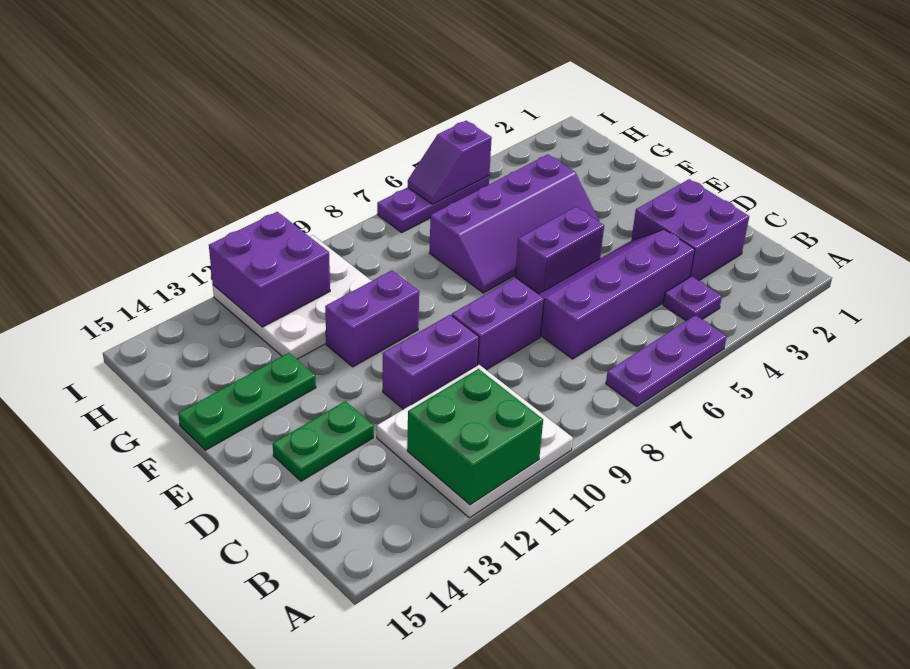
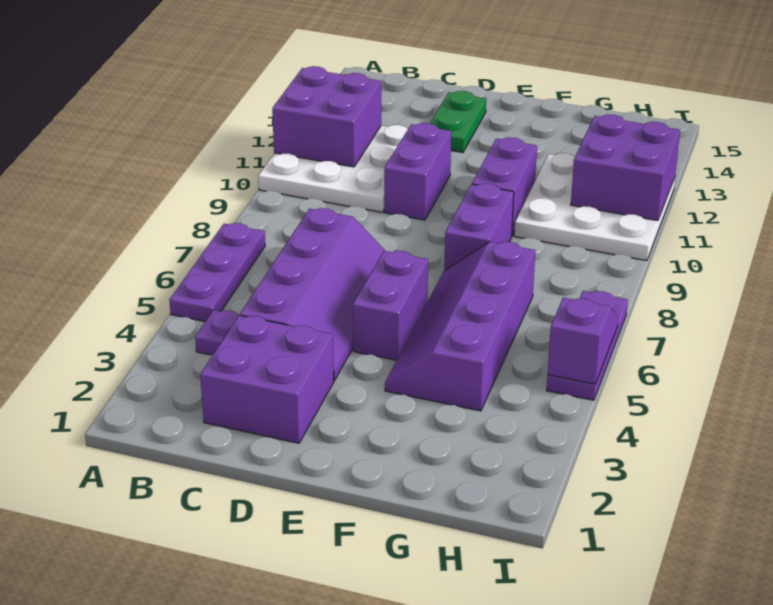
green 2x2 brick [407,369,543,505] -> purple 2x2 brick [272,66,381,167]
purple 1x2 brick [452,278,544,370] -> purple 1x2 brick moved to [444,184,514,271]
green 1x3 plate [178,353,316,450] -> none

